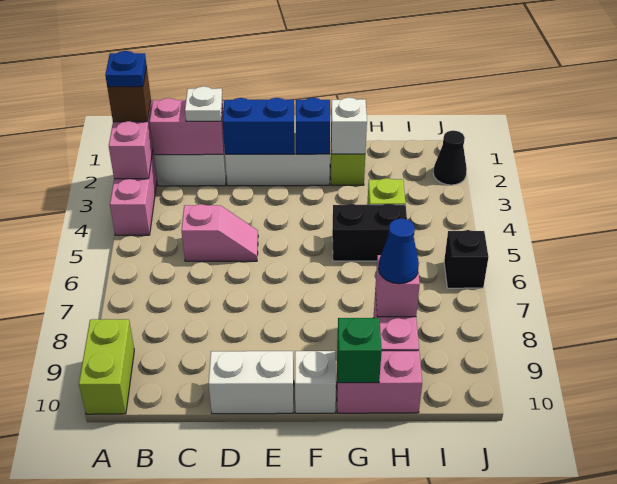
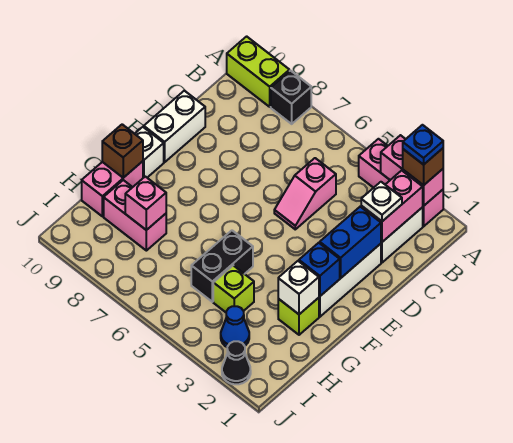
green 1x1 brick [337,318,382,383] -> brown 1x1 brick [102,124,143,178]
blue 1x1 cone [378,218,419,284] -> blue 1x1 cone moved to [221,306,249,347]
black 1x1 brick [444,230,488,288] -> black 1x1 brick moved to [271,71,311,124]

